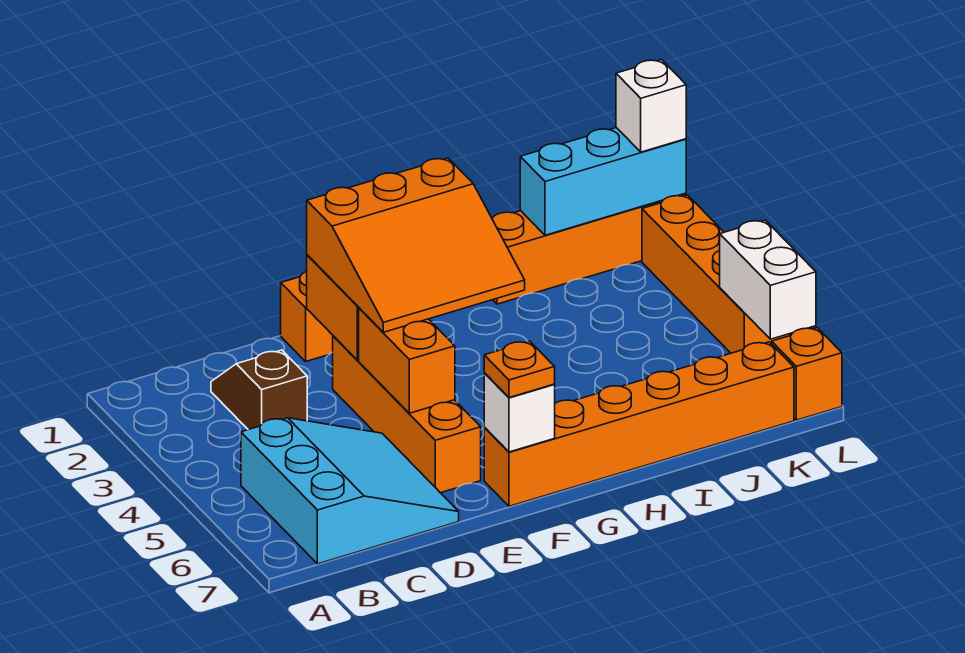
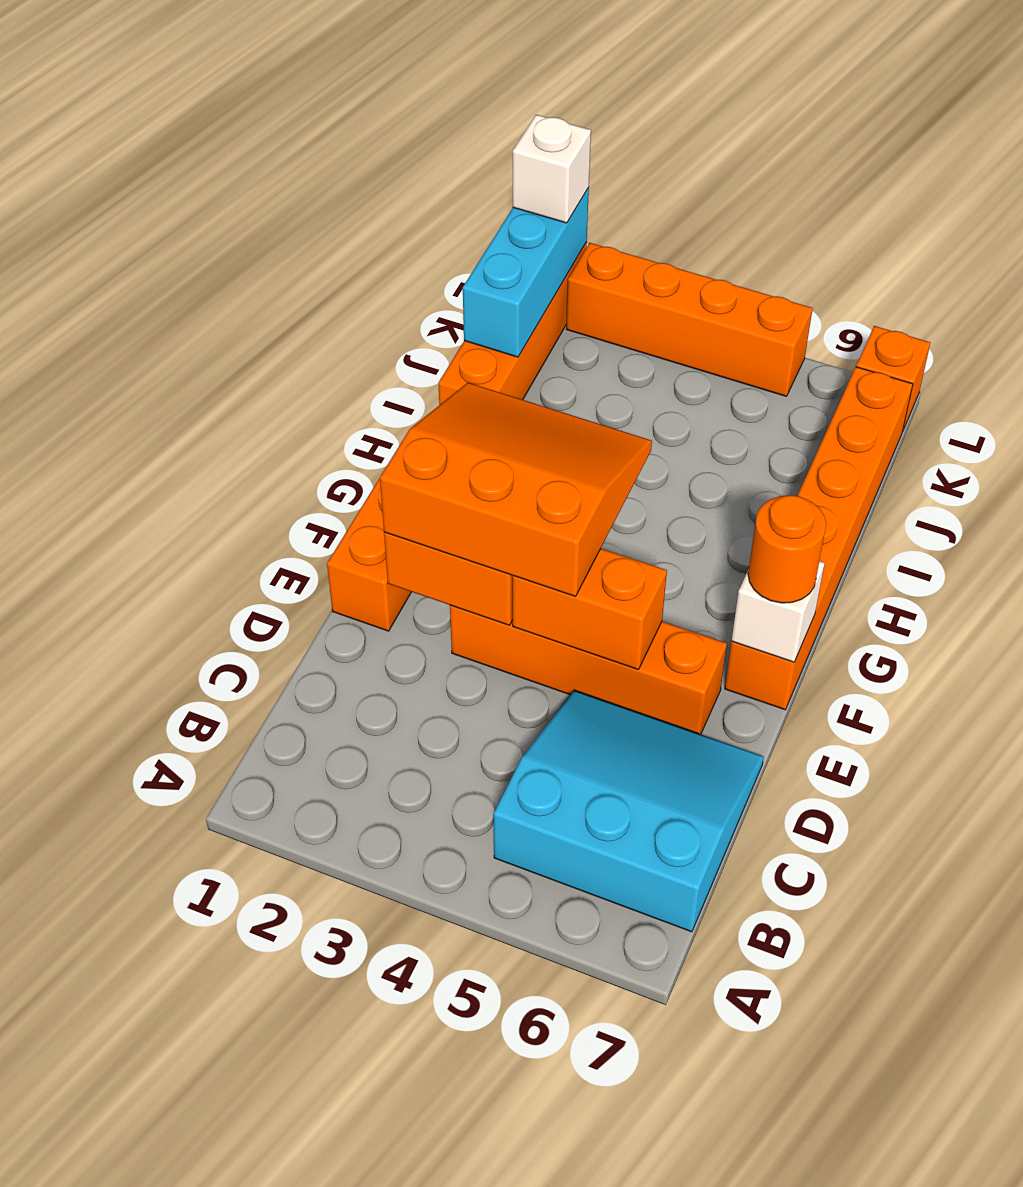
brown 1x2 slope [211,350,307,430] -> none
orange 3x3 slope [307,158,525,332] -> orange 3x3 slope turned to [380,383,652,596]
orange 1x1 plate [484,341,555,398] -> orange 1x1 round brick [748,495,826,603]
white 1x2 brick [720,220,816,339] -> none

